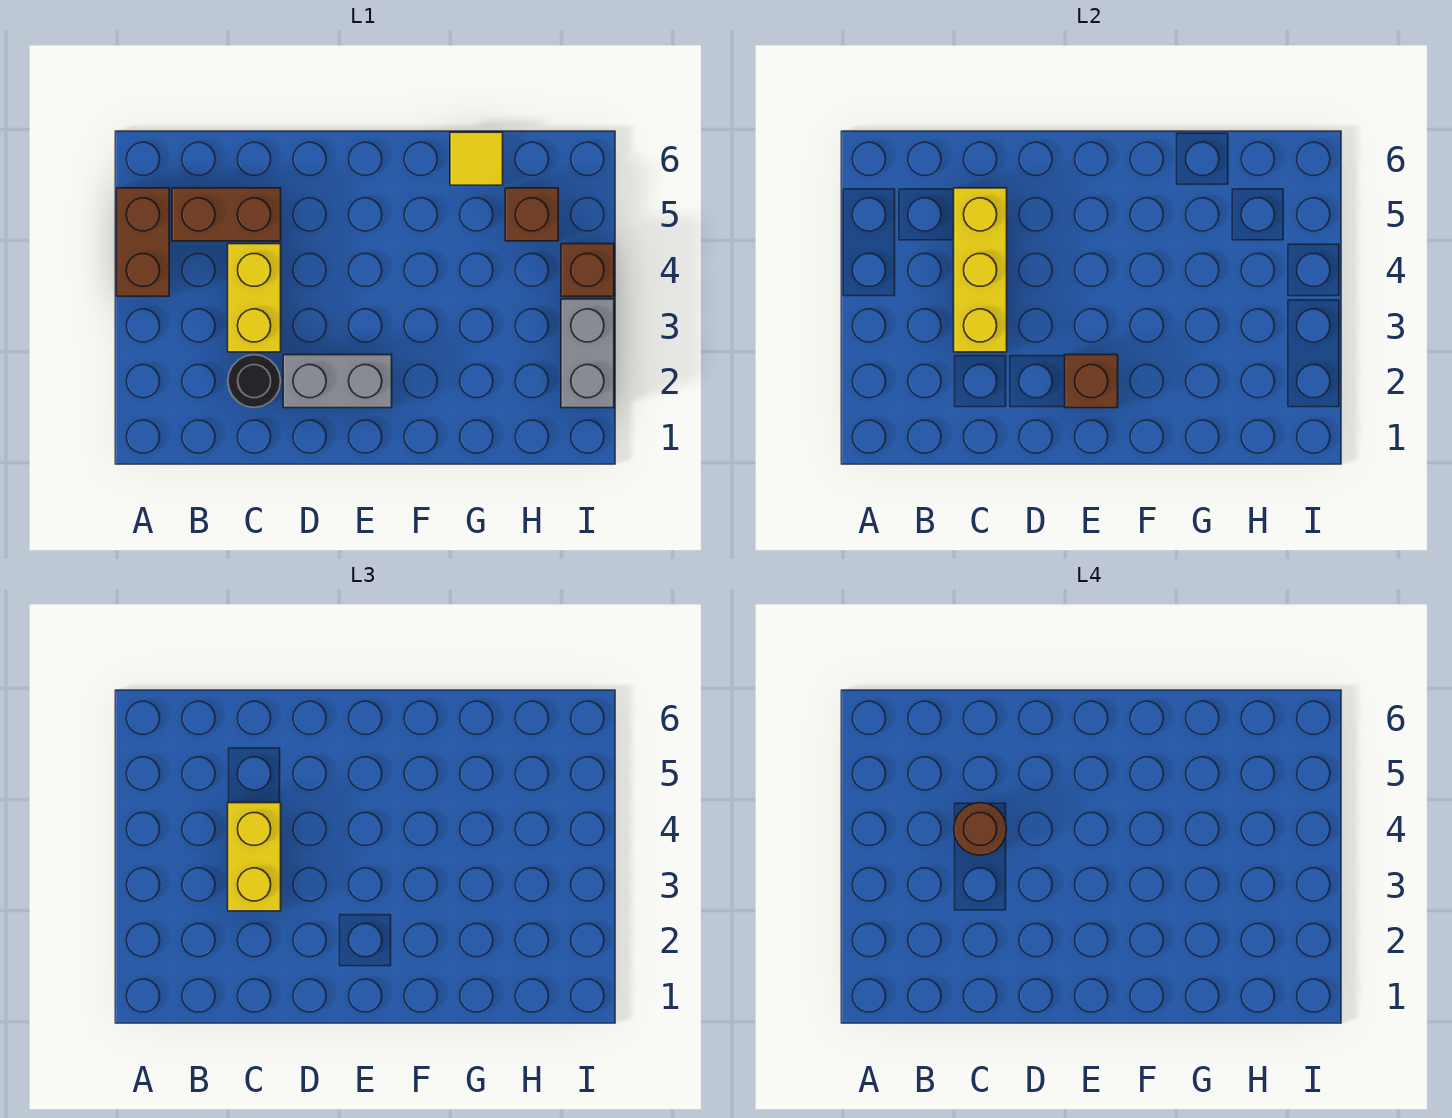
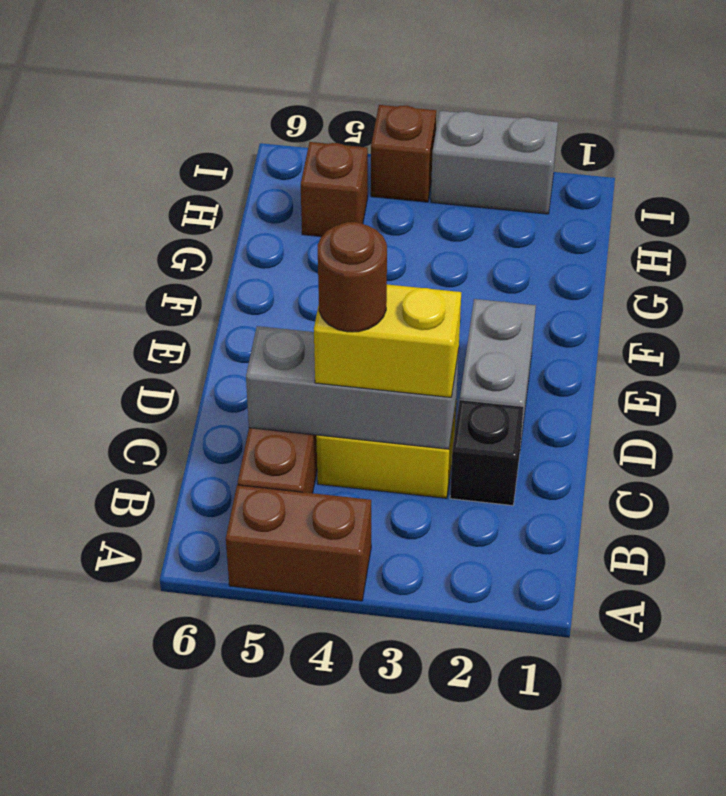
black 1x1 round brick [228,355,281,408] -> black 1x1 brick [450,400,524,506]
yellow 1x3 brick [954,188,1007,352] -> grey 1x3 brick [246,326,459,449]
brown 1x1 brick [1065,355,1118,408] -> none
yellow 1x1 tile [450,132,503,185] -> none

